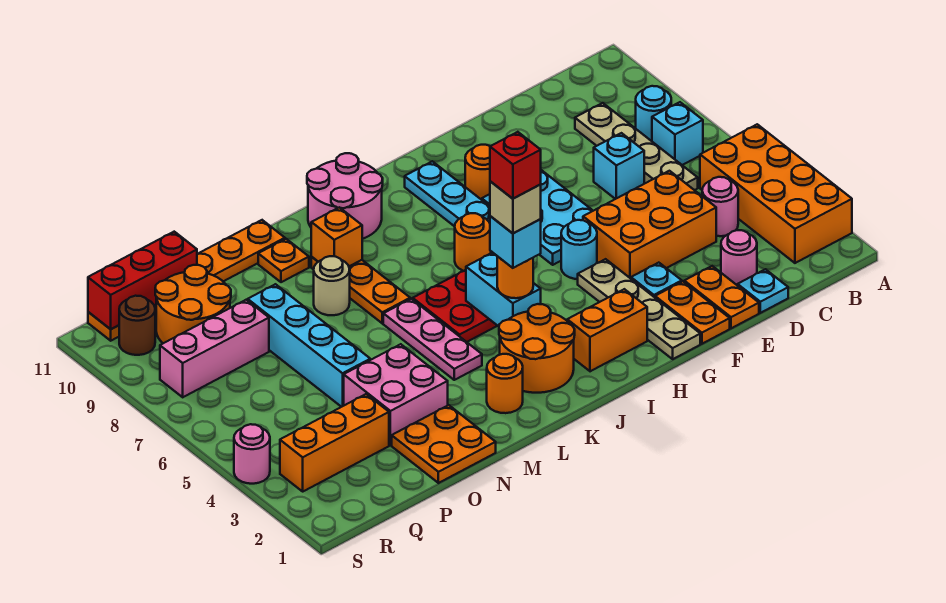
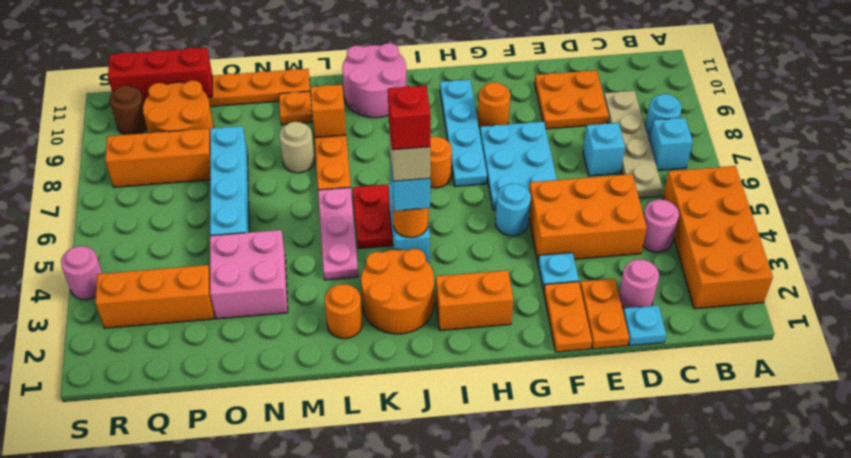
tan 1x4 plate [578,259,700,359] -> none
orange 2x2 plate [392,405,496,483] -> orange 2x2 plate moved to [535,70,609,129]
pink 1x3 brick [160,300,269,397] -> orange 1x3 brick [105,129,210,187]

